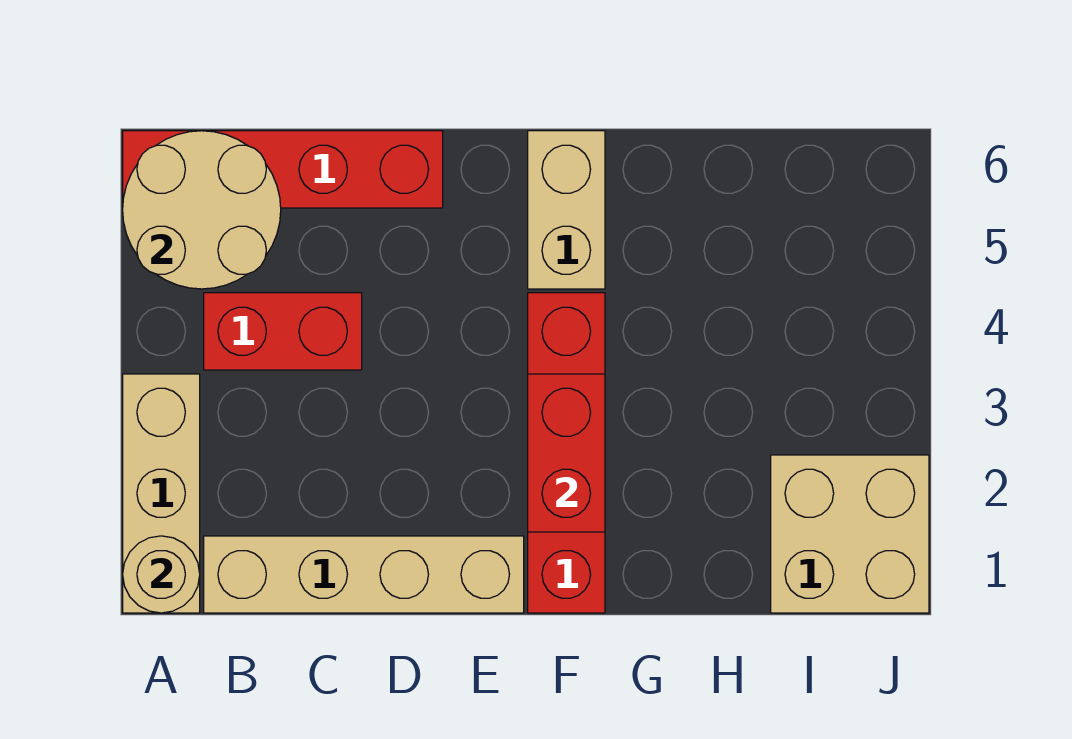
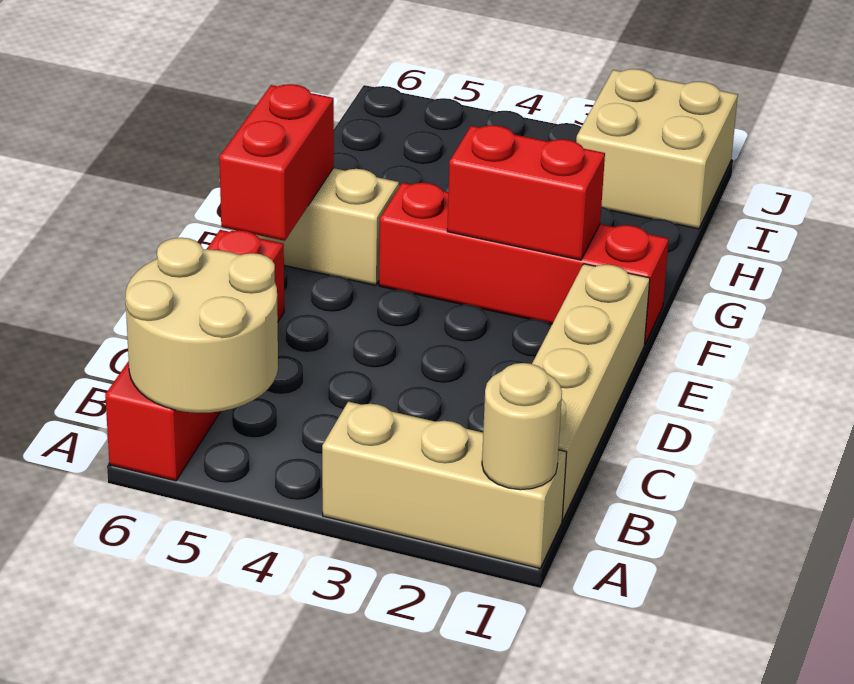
red 1x2 brick [204,293,362,370] -> red 1x2 brick moved to [219,84,334,241]

